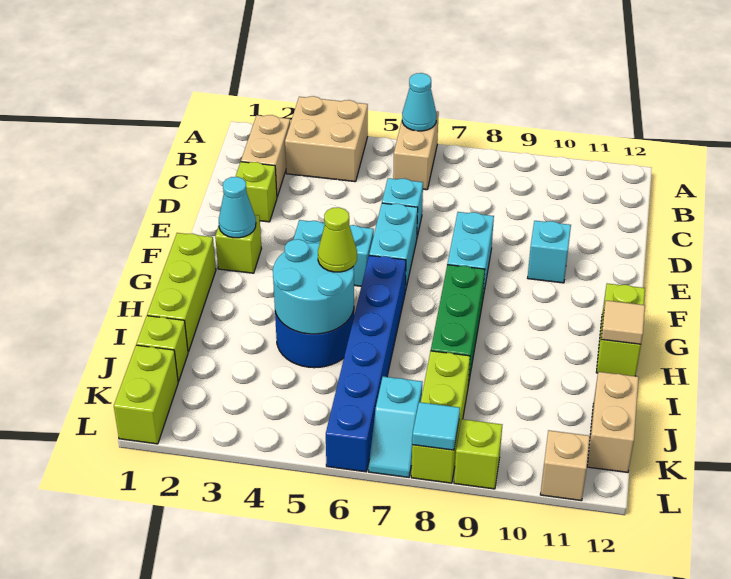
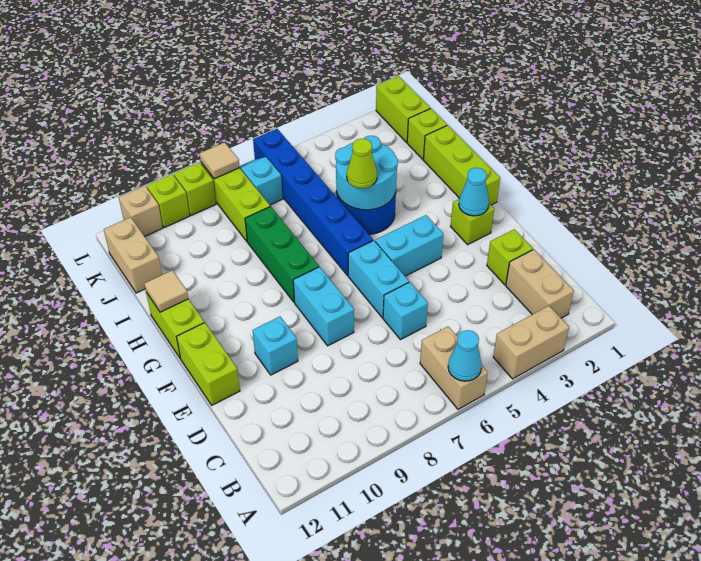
tan 2x2 brick [285,96,368,182] -> tan 1x2 brick [493,306,569,379]
none -> lime 1x2 brick [177,323,240,405]
cyan 1x1 tile [412,402,460,450] -> tan 1x1 tile [200,142,240,179]
none -> lime 1x1 brick [147,174,190,228]

